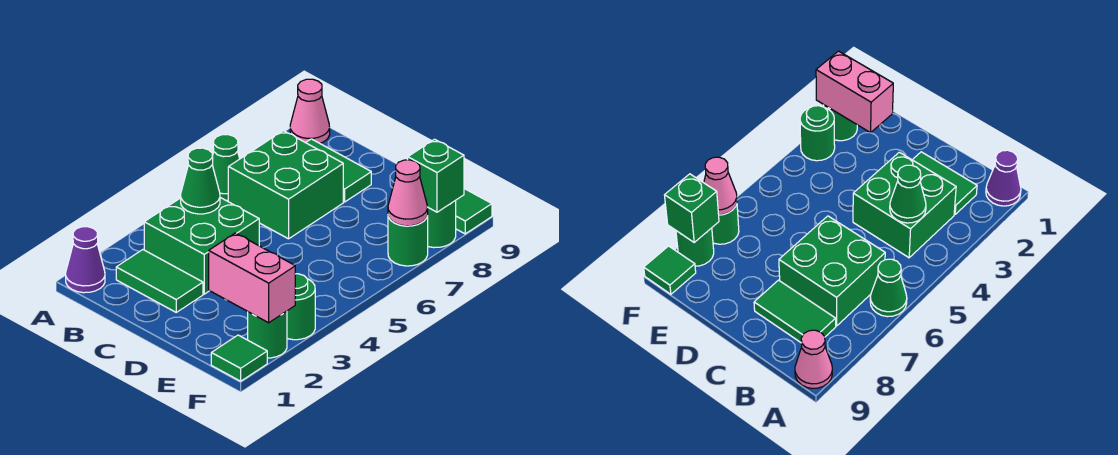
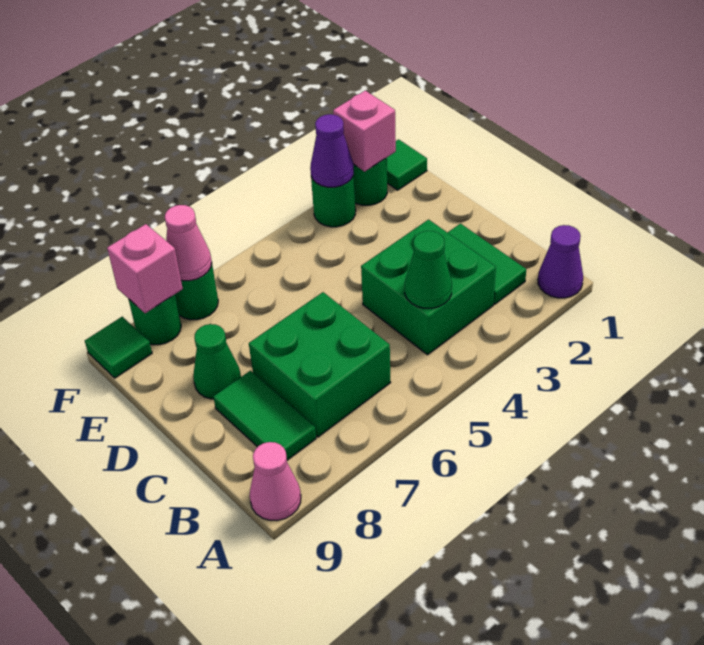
green 1x1 cone [212,135,240,200] -> green 1x1 cone moved to [193,324,241,399]
pink 1x2 brick [209,233,295,323] -> pink 1x1 brick [333,91,396,172]
none -> purple 1x1 cone [310,114,354,187]
green 1x1 brick [408,139,464,212] -> pink 1x1 brick [107,224,183,313]

